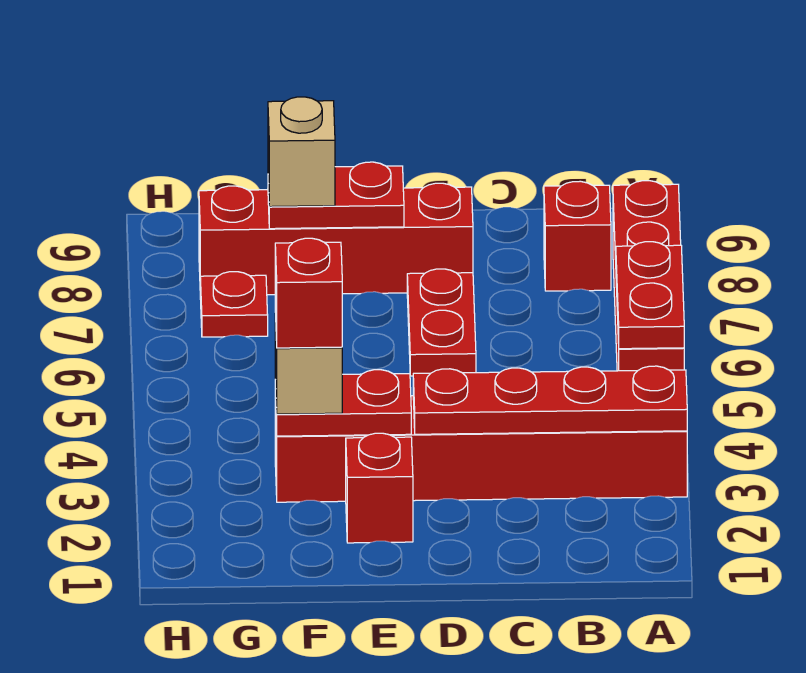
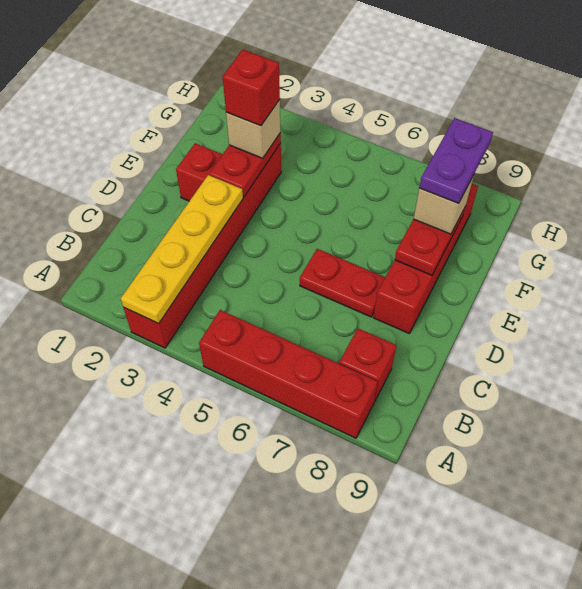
red 1x4 plate [413,366,687,434] -> yellow 1x4 plate [121,175,243,323]
red 1x2 plate [616,242,684,349] -> none
none -> purple 1x2 plate [419,118,493,203]
red 1x1 plate [200,272,268,337] -> none

